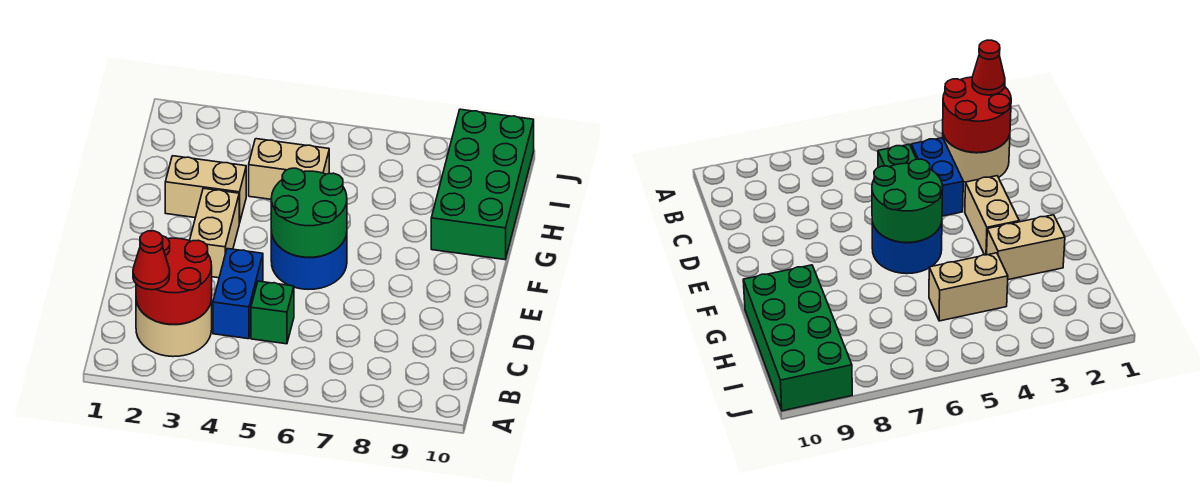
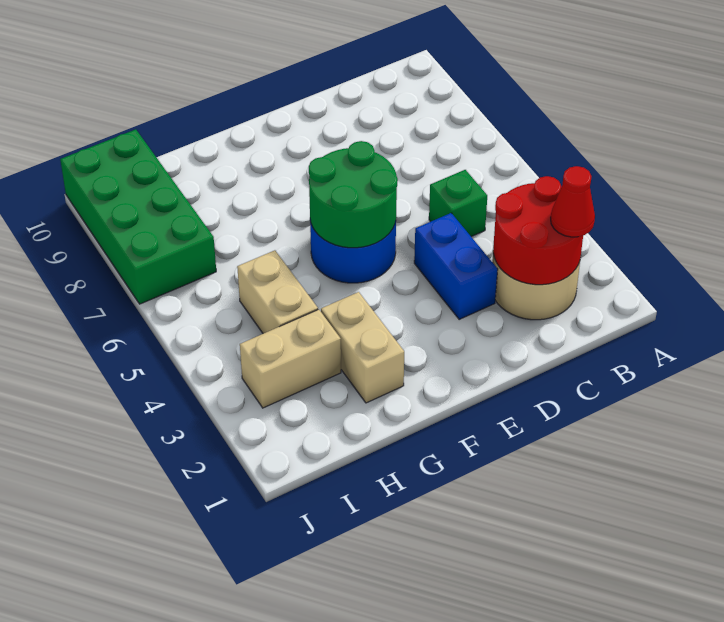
blue 1x2 brick [213,249,263,339] -> blue 1x2 brick turned to [414,213,498,319]
tan 1x2 brick [190,188,239,278] -> tan 1x2 brick moved to [240,309,341,408]
green 2x4 brick [431,109,534,260] -> green 2x4 brick turned to [60,129,216,304]

